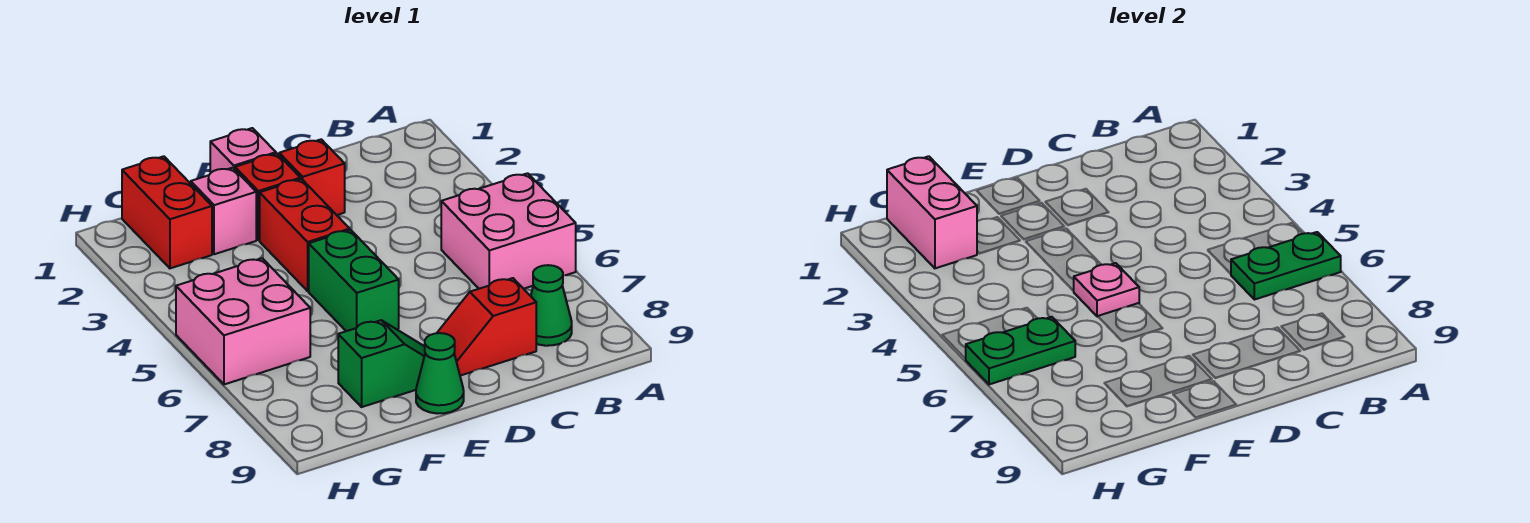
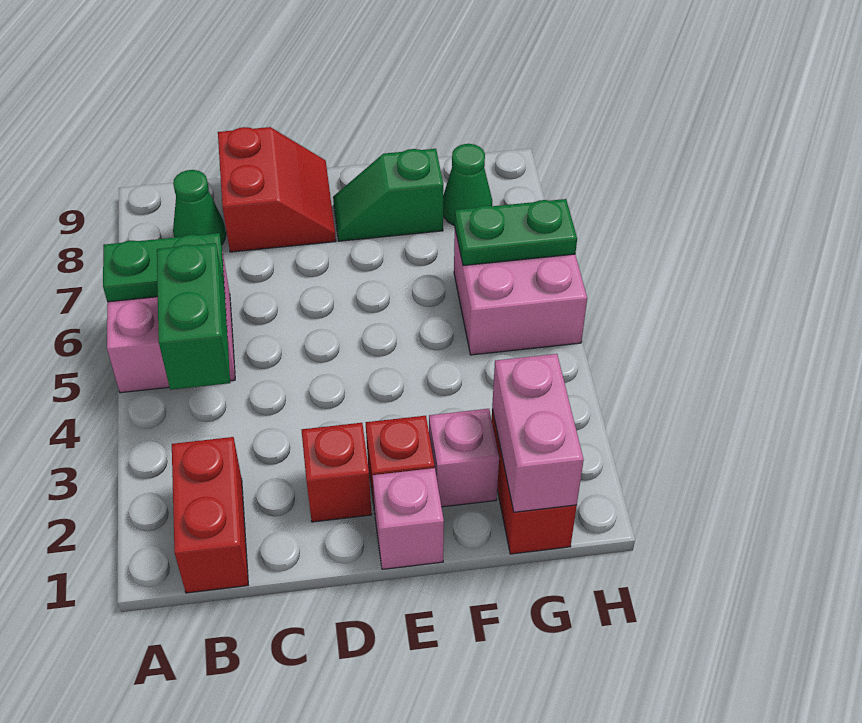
red 1x2 slope [437,278,536,376] -> red 2x2 slope [218,127,336,252]
red 1x2 brick [260,179,350,291] -> red 1x2 brick moved to [172,437,248,593]
green 1x2 brick [309,230,399,331] -> green 1x2 brick moved to [157,243,230,390]
pink 1x1 plate [1074,263,1139,317] -> none
green 1x1 cone [416,333,464,414] -> green 1x1 cone moved to [443,144,492,226]

